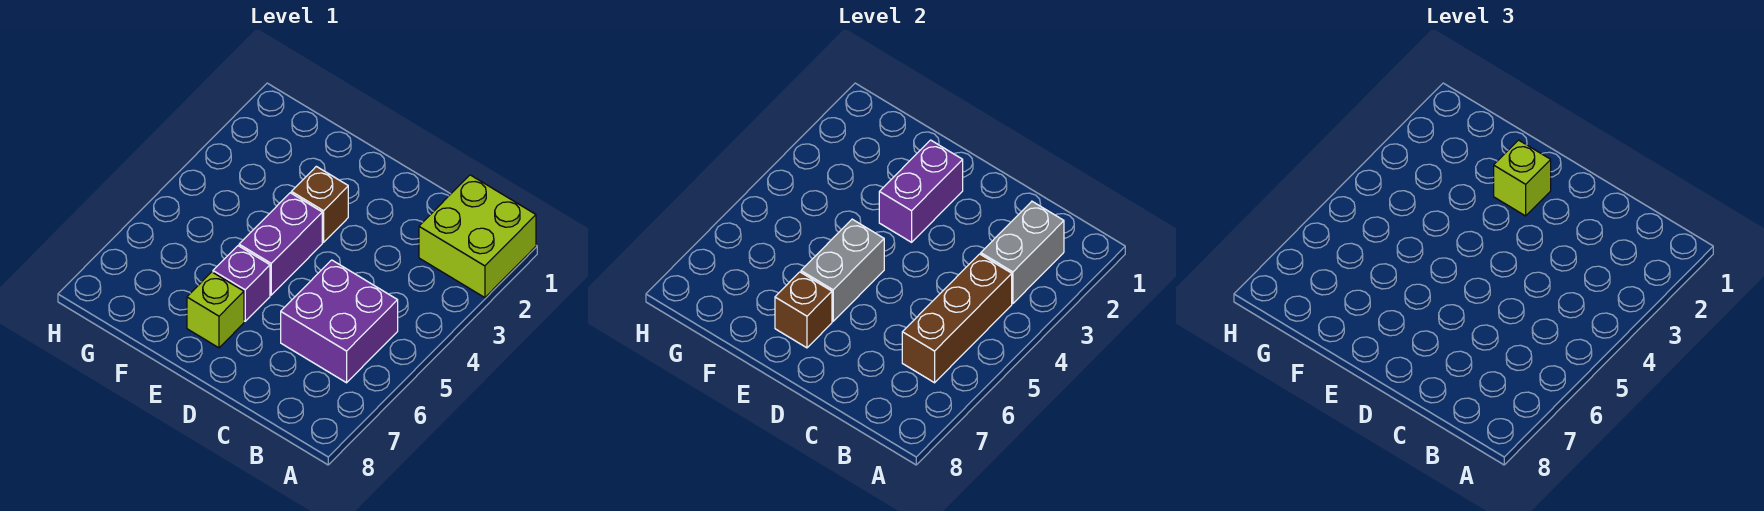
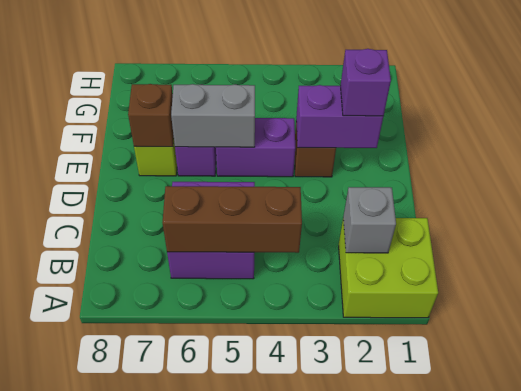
grey 1x2 brick [981,201,1064,303] -> grey 1x1 brick [343,187,396,253]
lime 1x1 brick [1494,140,1551,216] -> purple 1x1 brick [340,49,391,116]

